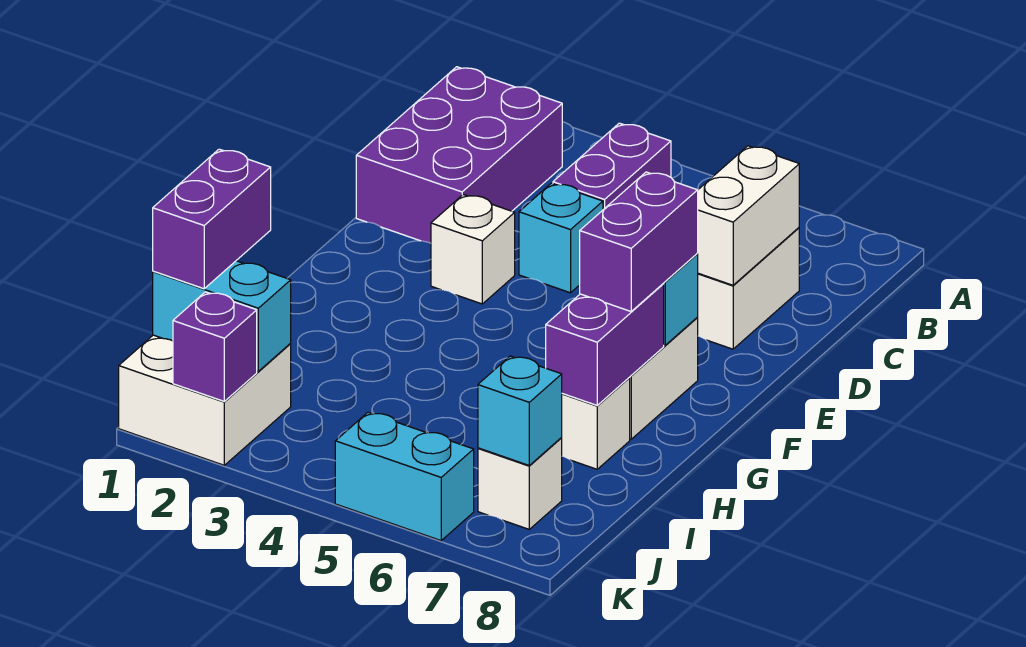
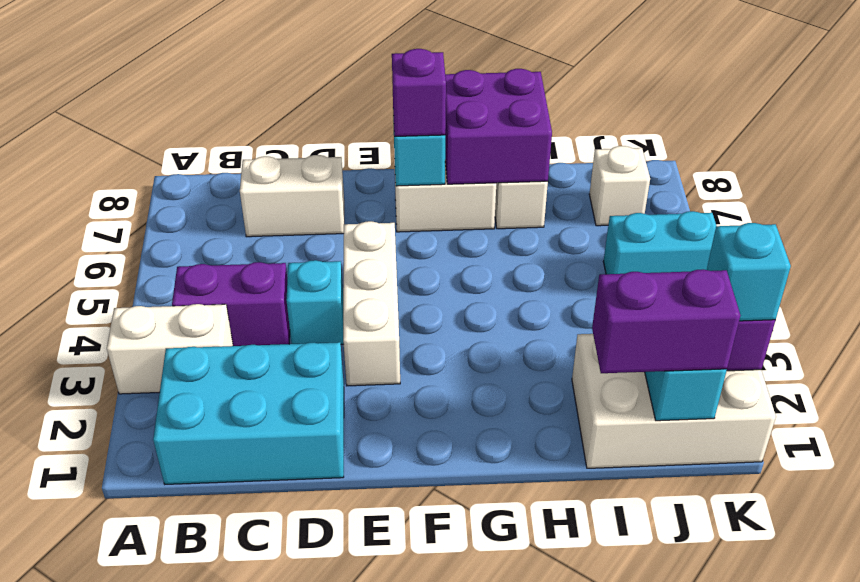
purple 2x3 brick [356,67,562,243] -> cyan 2x3 brick [153,342,344,484]
white 1x2 brick [697,146,799,285] -> white 1x2 brick moved to [107,304,233,394]
white 1x1 brick [431,195,515,304] -> white 1x3 brick [343,221,400,386]
purple 1x2 brick [580,172,698,311] -> purple 1x1 brick [392,49,446,137]
purple 1x2 brick [546,284,664,405] -> purple 2x2 brick [445,69,552,184]
white 2x2 brick [119,335,291,465] -> white 2x3 brick [572,334,776,468]
cyan 1x1 brick [478,356,562,465] -> cyan 1x1 brick moved to [707,223,791,321]
cyan 1x2 brick [335,412,474,541] -> cyan 1x2 brick turned to [603,211,716,274]

